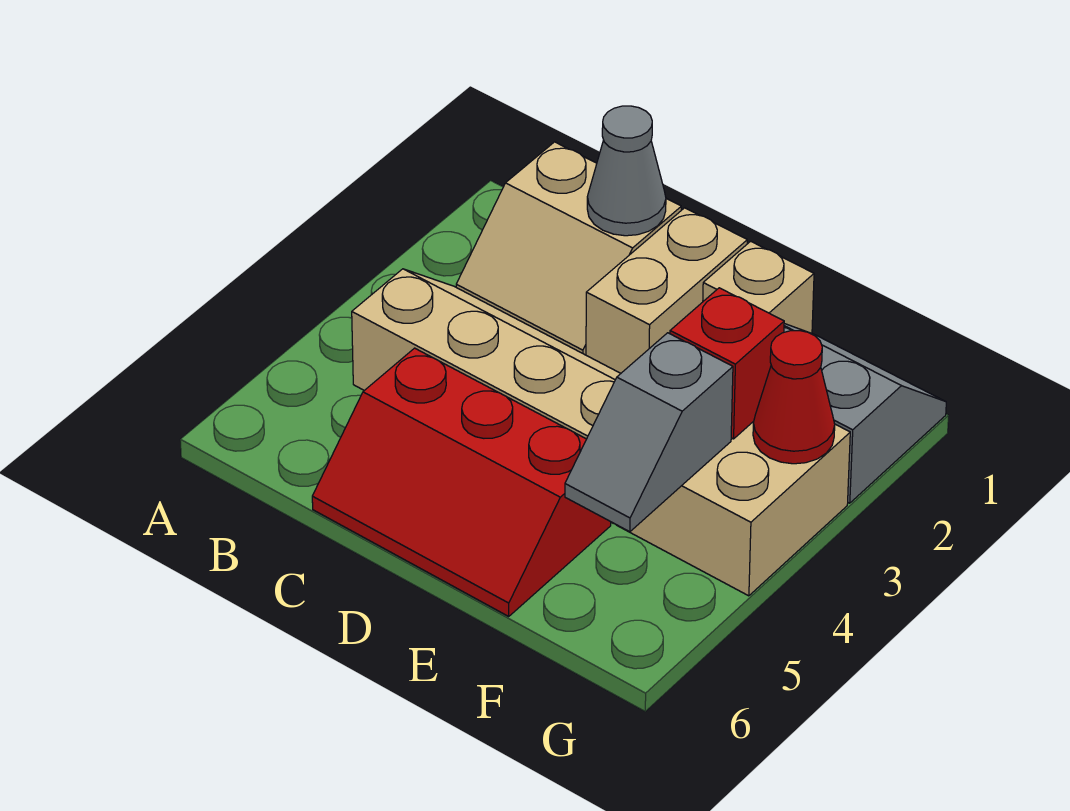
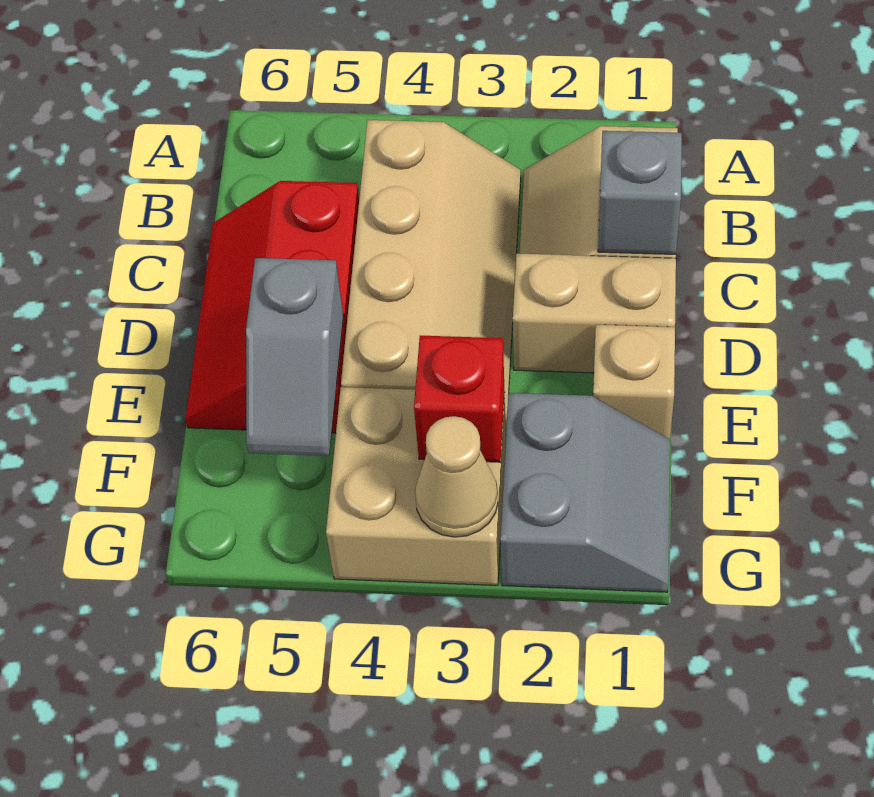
grey 1x1 cone [587,106,666,236] -> grey 1x1 brick [598,131,682,254]
grey 1x2 slope [565,333,733,532] -> grey 1x2 slope turned to [246,258,344,456]
red 1x1 cone [753,331,835,464] -> tan 1x1 cone [415,416,498,537]

